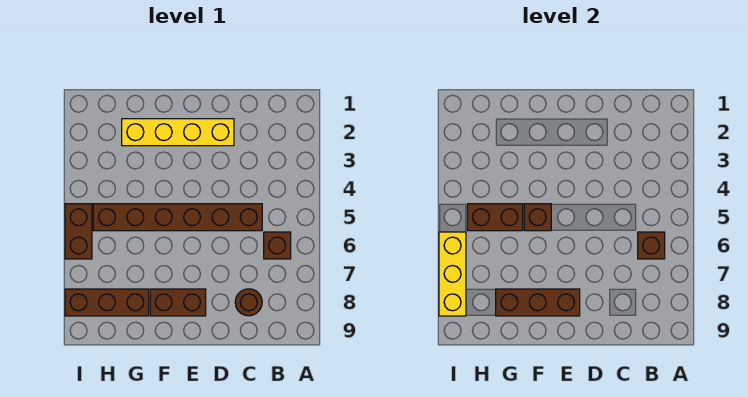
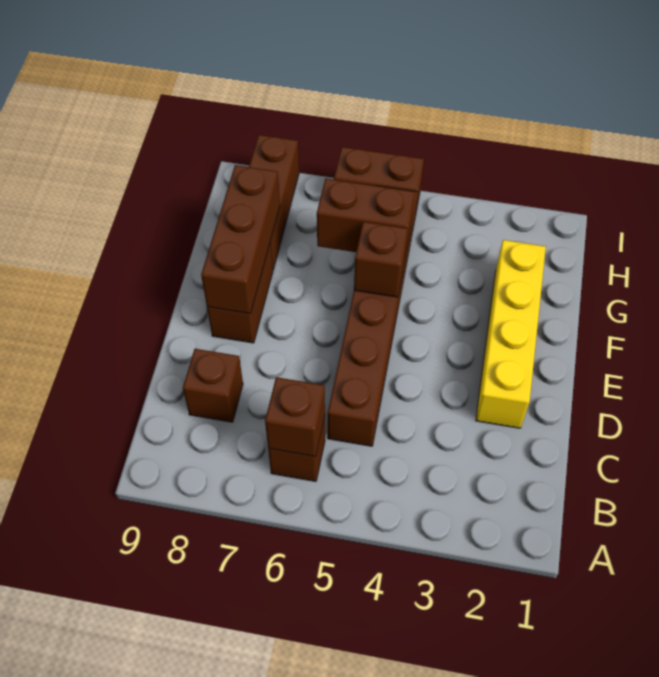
brown 1x1 round brick [235,289,262,316] -> brown 1x1 brick [183,349,243,422]
brown 1x2 brick [467,204,523,231] -> brown 1x2 brick turned to [317,179,415,256]
yellow 1x3 brick [439,232,466,316] -> none

